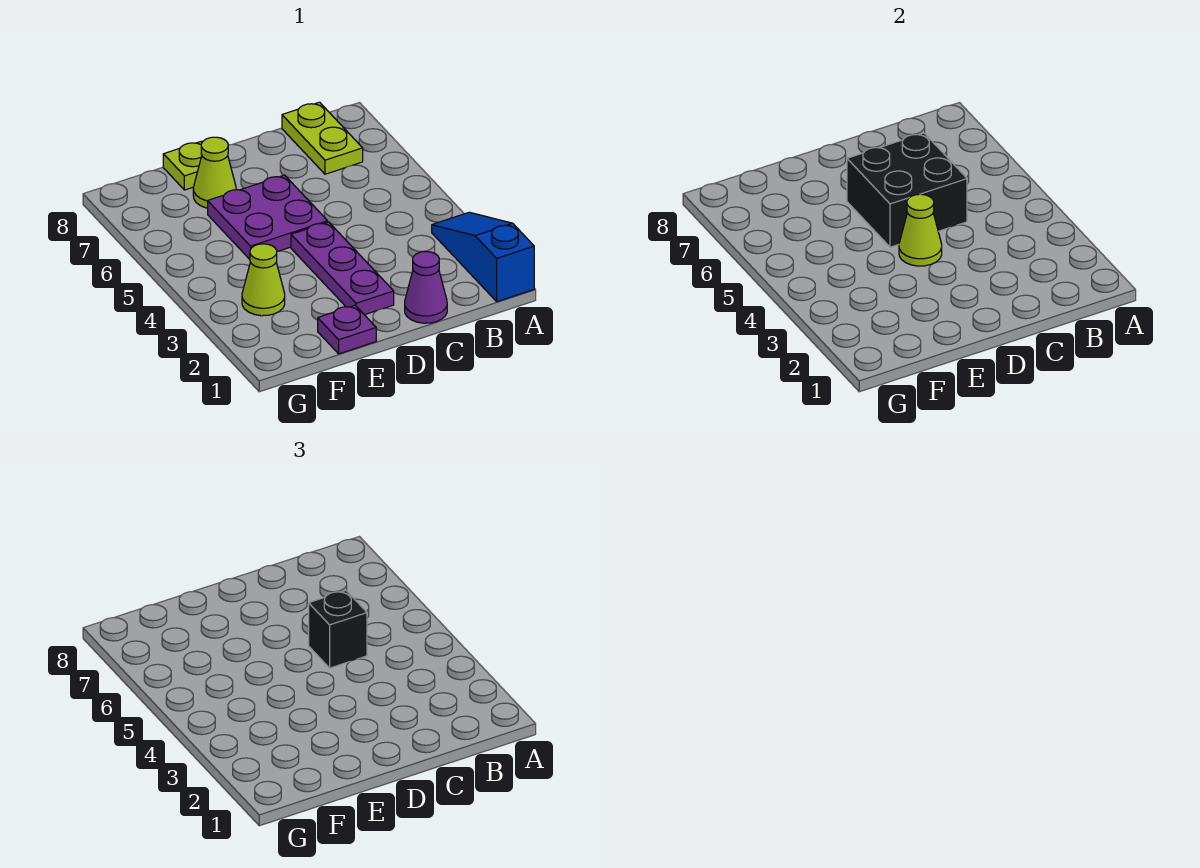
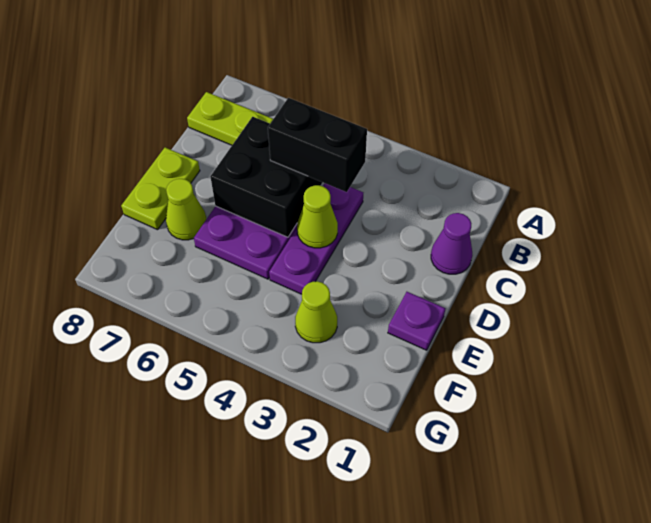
blue 1x3 slope [432,212,534,302] -> none
black 1x1 brick [309,591,367,668] -> black 1x2 brick [268,98,367,192]
purple 1x3 plate [291,222,394,315] -> purple 1x3 plate turned to [269,183,363,294]
lime 1x1 plate [163,142,202,190] -> lime 1x2 plate [121,148,200,230]

